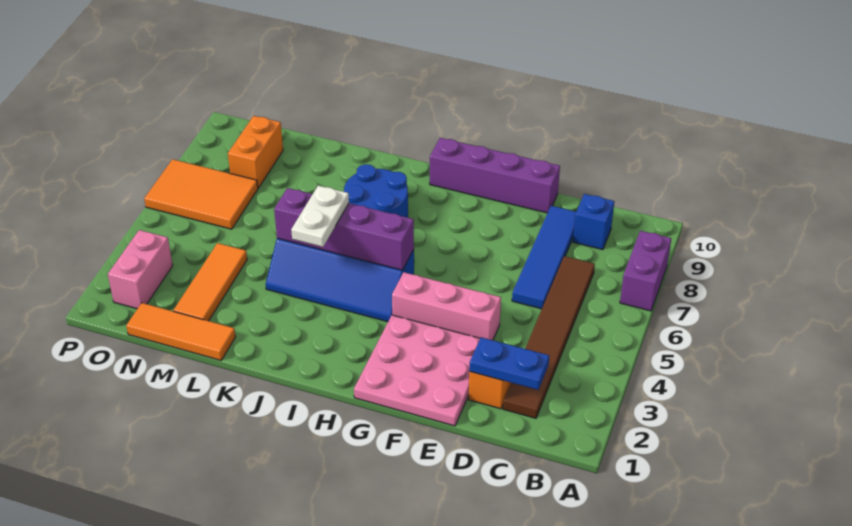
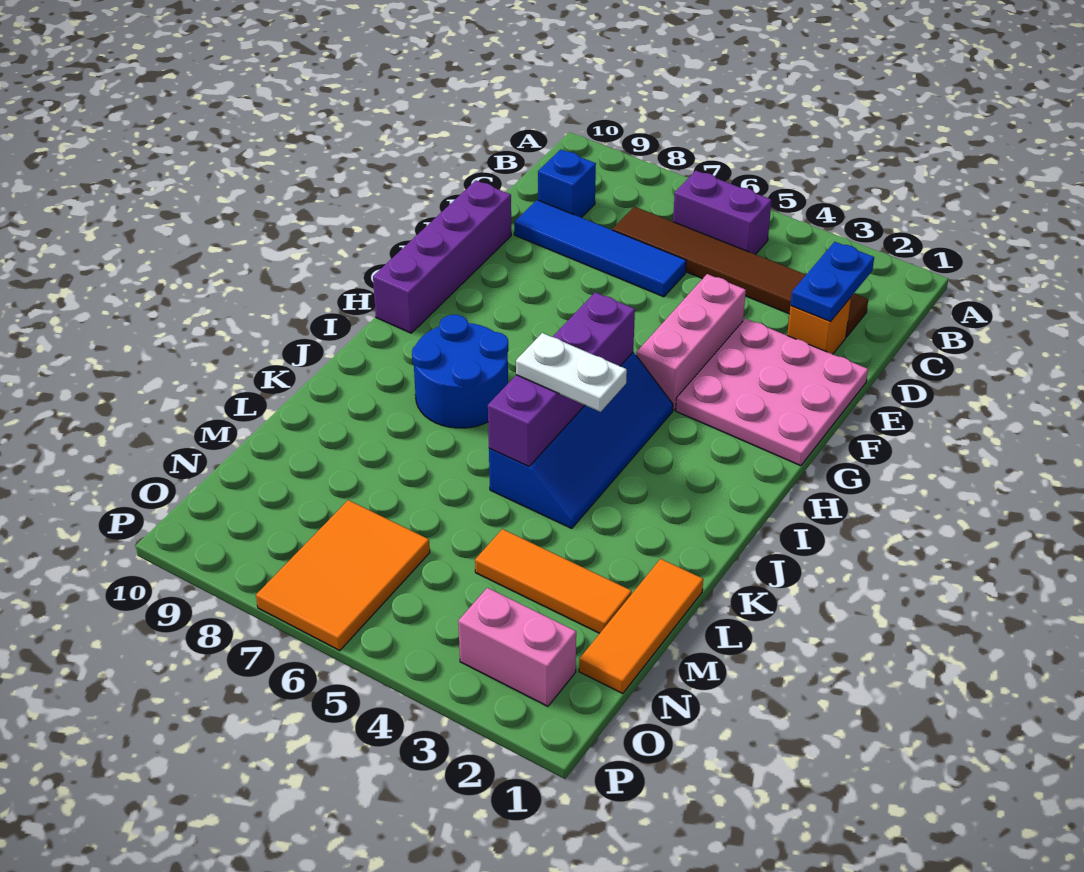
purple 1x2 brick [620,231,671,311] -> purple 1x2 brick moved to [673,171,772,254]
orange 1x2 brick [228,116,283,188] -> none

